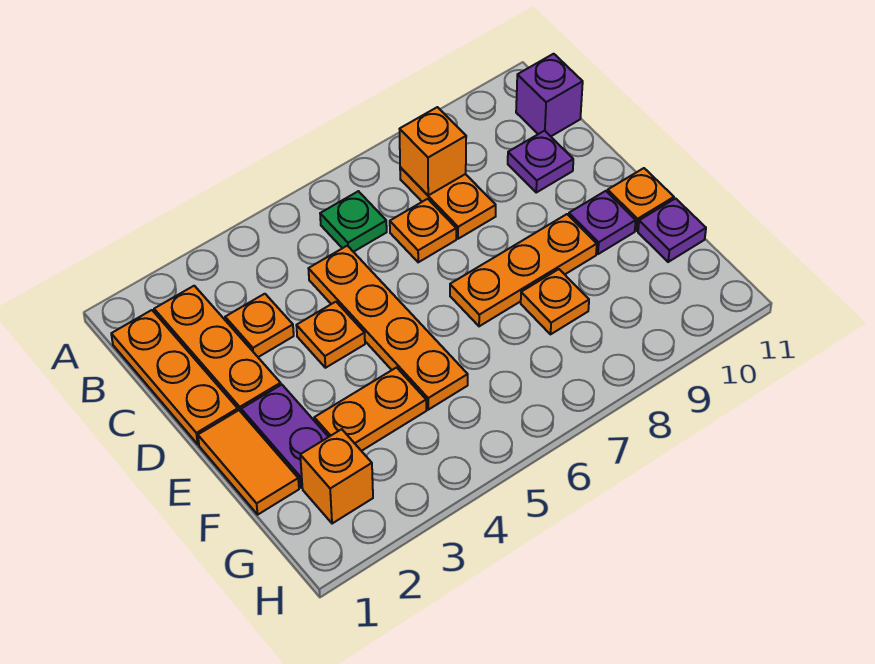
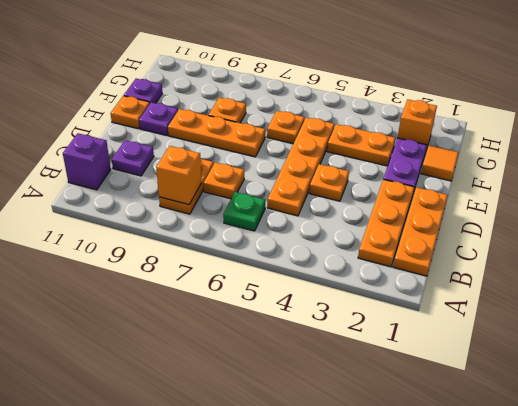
orange 1x1 plate [225,294,294,357] -> orange 1x1 plate moved to [267,111,305,144]
orange 1x2 tile [198,410,299,514] -> orange 1x1 tile [421,145,459,181]

